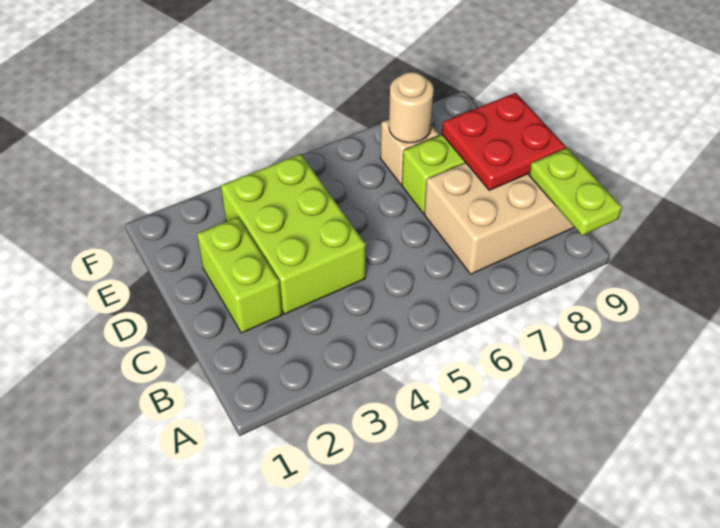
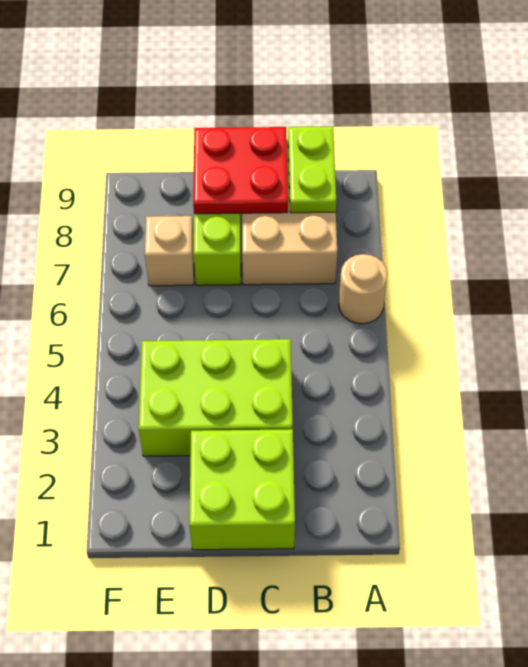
lime 1x2 plate [529,148,622,236] -> lime 1x2 plate turned to [288,126,336,213]
lime 1x2 brick [197,217,282,333] -> lime 2x2 brick [189,429,295,550]
tan 1x1 round brick [389,72,434,143] -> tan 1x1 round brick moved to [339,254,388,324]

